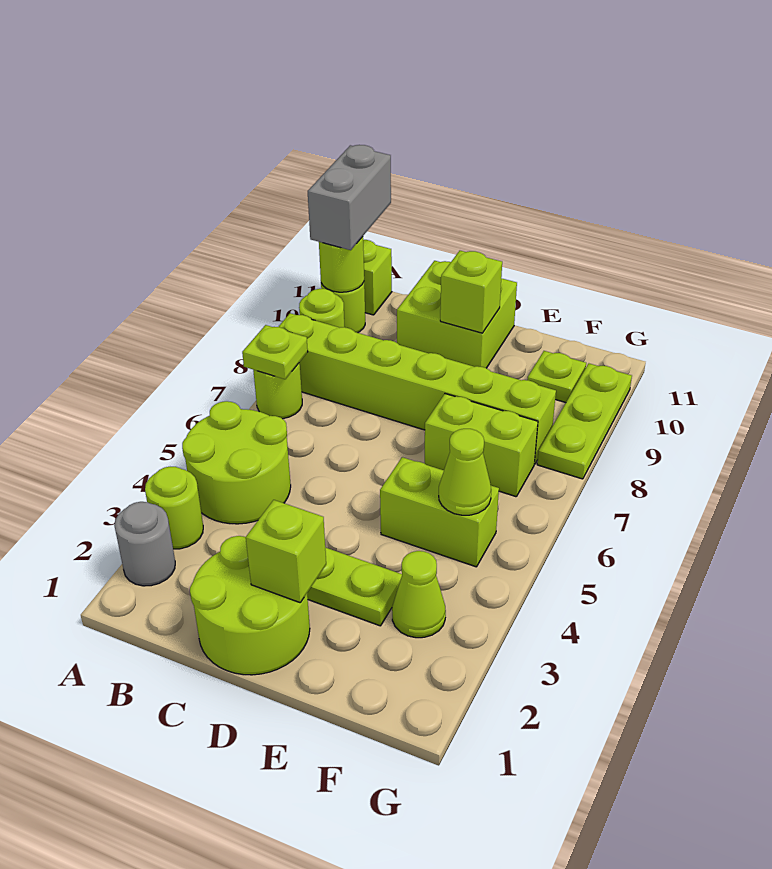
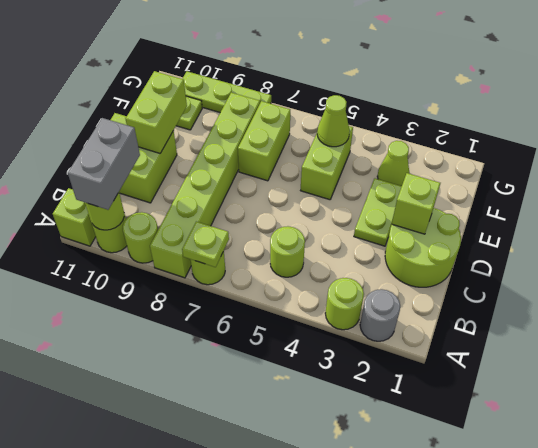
lime 2x2 round brick [182,401,291,524] -> lime 1x1 round brick [270,226,305,277]
grey 1x2 brick [308,145,391,250] -> grey 1x2 brick turned to [68,118,140,210]
lime 1x1 brick [440,251,502,333] -> lime 1x2 brick [126,71,187,153]

